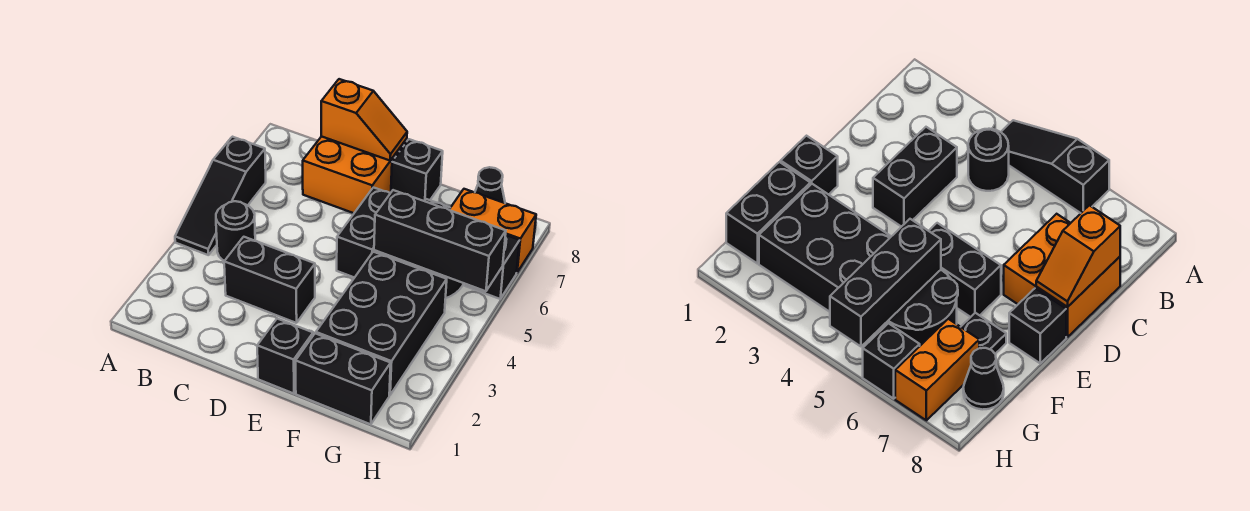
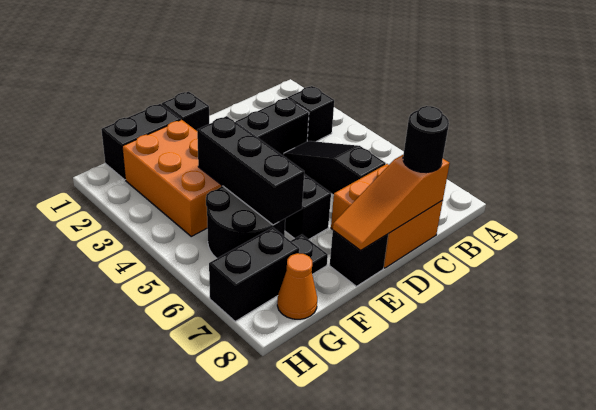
black 1x3 slope [175,137,266,255] -> black 1x3 slope moved to [284,141,386,195]
black 1x1 round brick [216,201,255,261] -> black 1x1 round brick moved to [403,106,449,173]
orange 1x2 slope [321,79,407,160] -> orange 1x3 slope [333,155,450,251]
black 2x3 brick [316,252,447,395] -> orange 2x3 brick [122,120,222,236]
black 1x3 brick [374,190,506,291] -> black 1x3 brick turned to [197,116,304,225]
orange 1x2 brick [449,189,536,272] -> black 1x2 brick [209,228,299,321]
black 1x1 cone [475,167,505,203] -> orange 1x1 cone [277,253,317,319]
black 1x1 brick [465,235,520,299] -> black 1x1 brick moved to [288,86,334,142]

